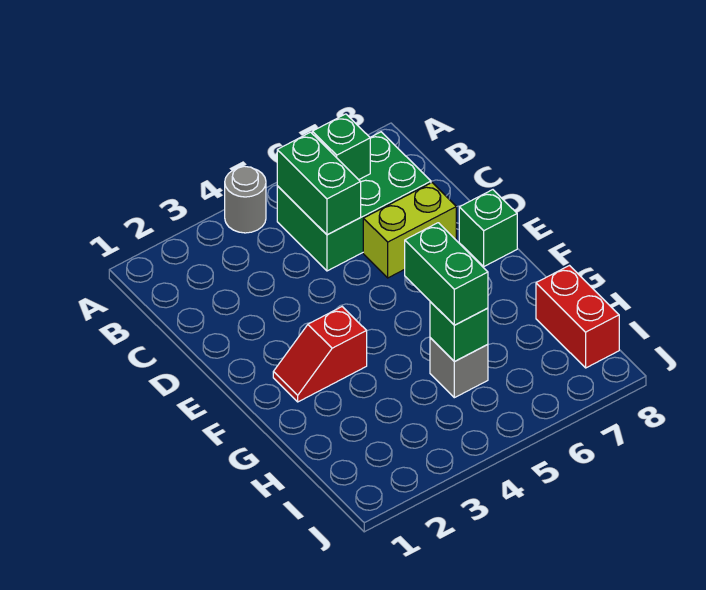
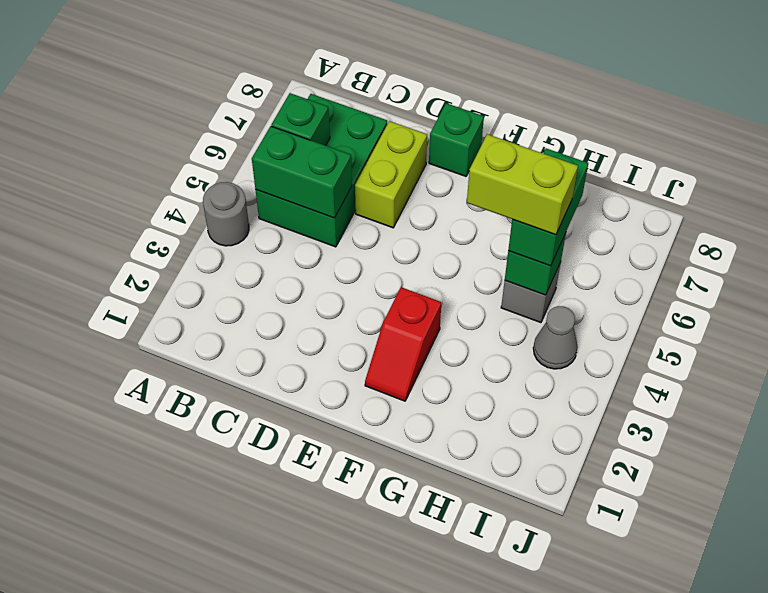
green 1x2 brick [405,223,488,325] -> green 1x2 brick turned to [508,148,588,266]
none -> lime 1x2 brick [467,134,578,235]
red 1x2 brick [536,266,619,368] -> none
none -> grey 1x1 cone [533,306,578,369]

